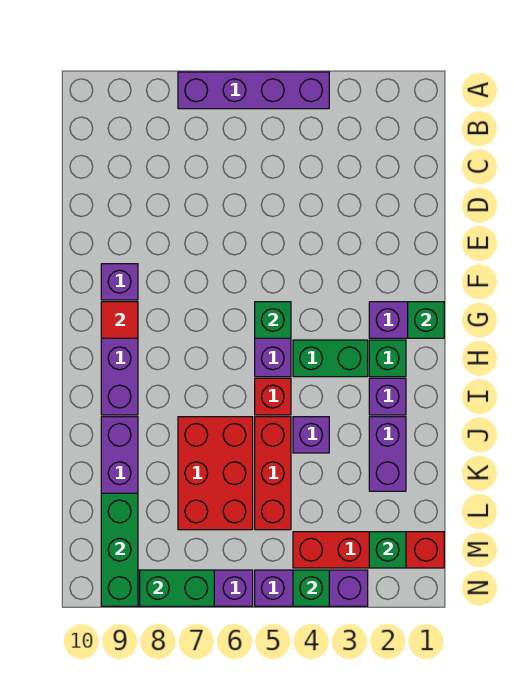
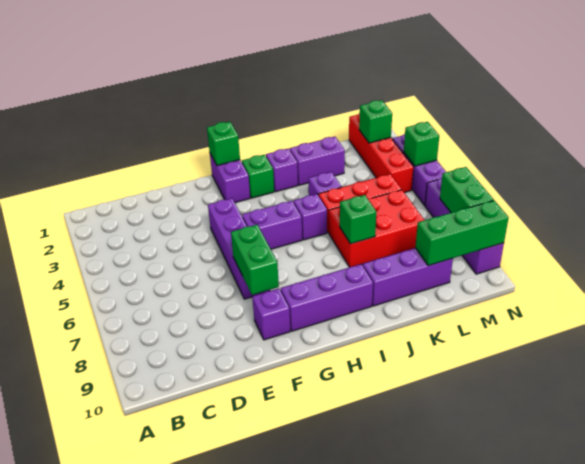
purple 1x4 brick [178,72,329,109] -> purple 1x4 brick moved to [208,198,270,299]
green 1x1 brick [255,302,291,338] -> green 1x1 brick moved to [340,195,376,244]
red 1x1 tile [101,302,138,338] -> none
green 1x2 brick [293,340,368,377] -> green 1x2 brick moved to [231,225,279,295]
red 1x1 brick [255,378,291,415] -> purple 1x1 brick [293,194,327,240]

